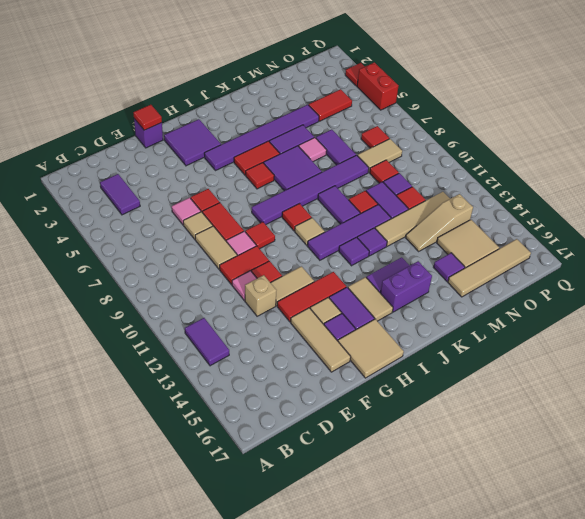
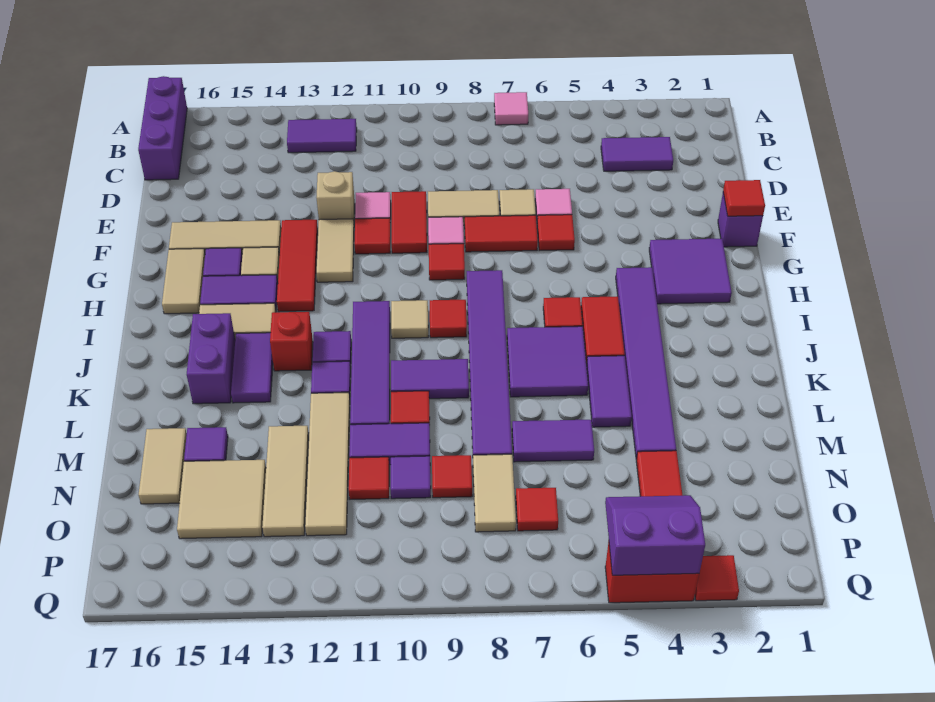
none -> purple 1x3 brick [138,76,187,180]
tan 2x2 tile [338,319,404,378] -> tan 1x2 tile [162,249,205,314]
none -> red 1x1 brick [270,312,313,371]
pink 1x1 tile [299,138,327,162] -> pink 1x1 tile moved to [494,92,528,125]
tan 1x3 slope [405,194,473,251] -> tan 1x3 tile [262,426,309,537]
tan 1x4 tile [448,239,531,297] -> tan 1x2 tile [139,428,187,504]
none -> purple 2x2 slope [605,495,705,575]

